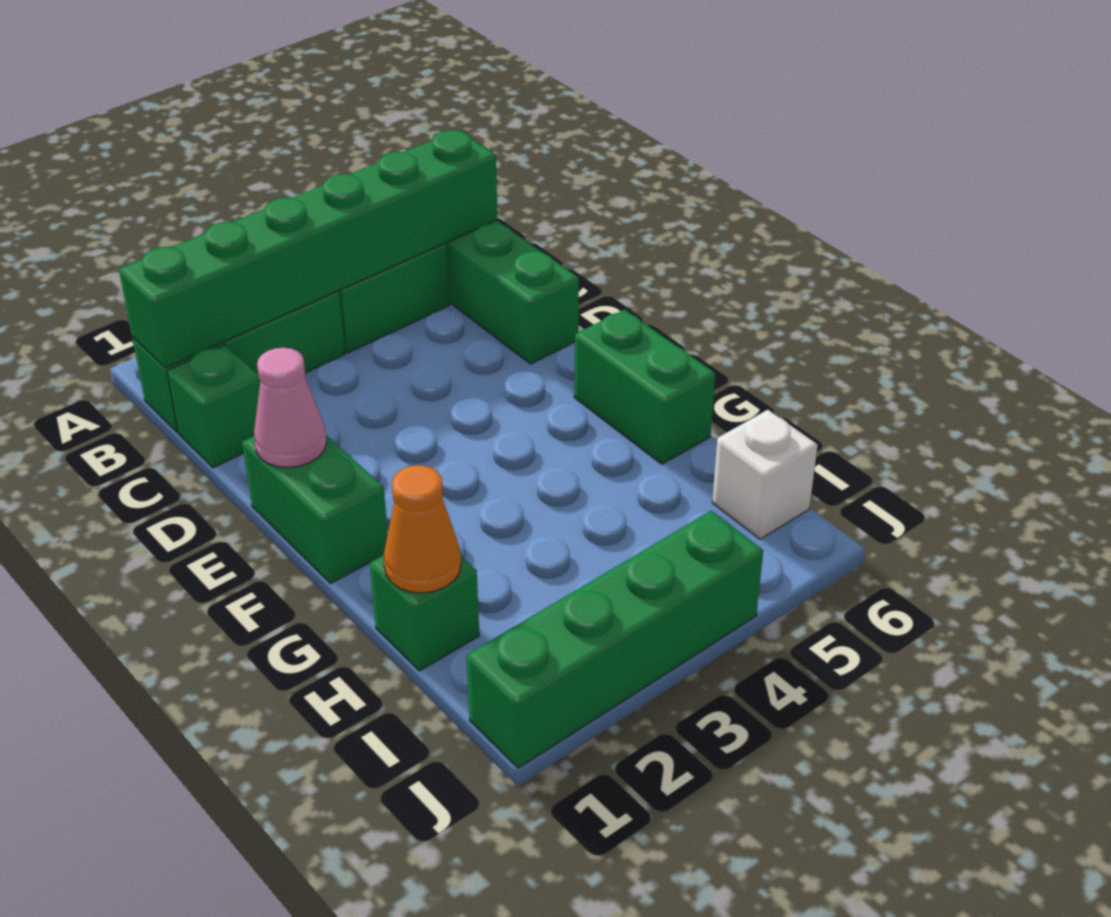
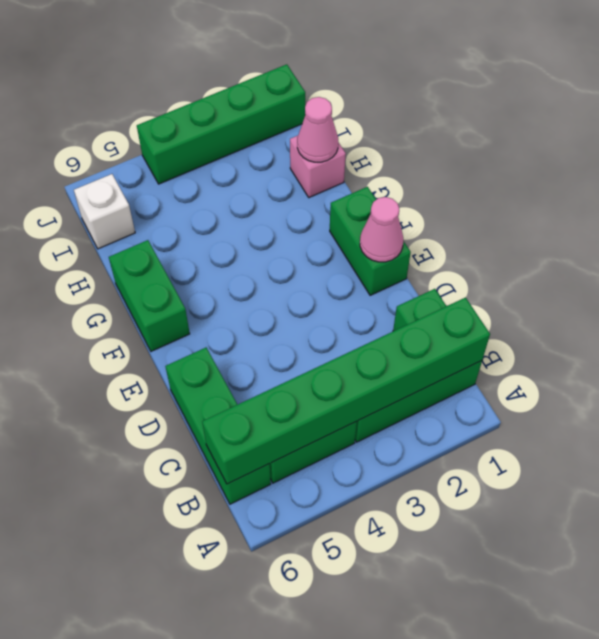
green 1x1 brick [370,555,479,671] -> pink 1x1 brick [290,136,346,198]
orange 1x1 cone [384,465,461,593] -> pink 1x1 cone [297,97,338,162]

